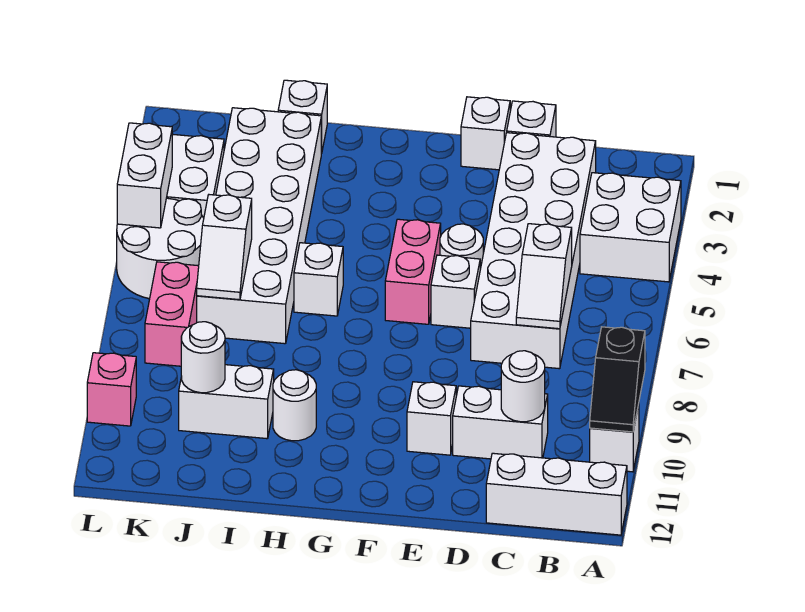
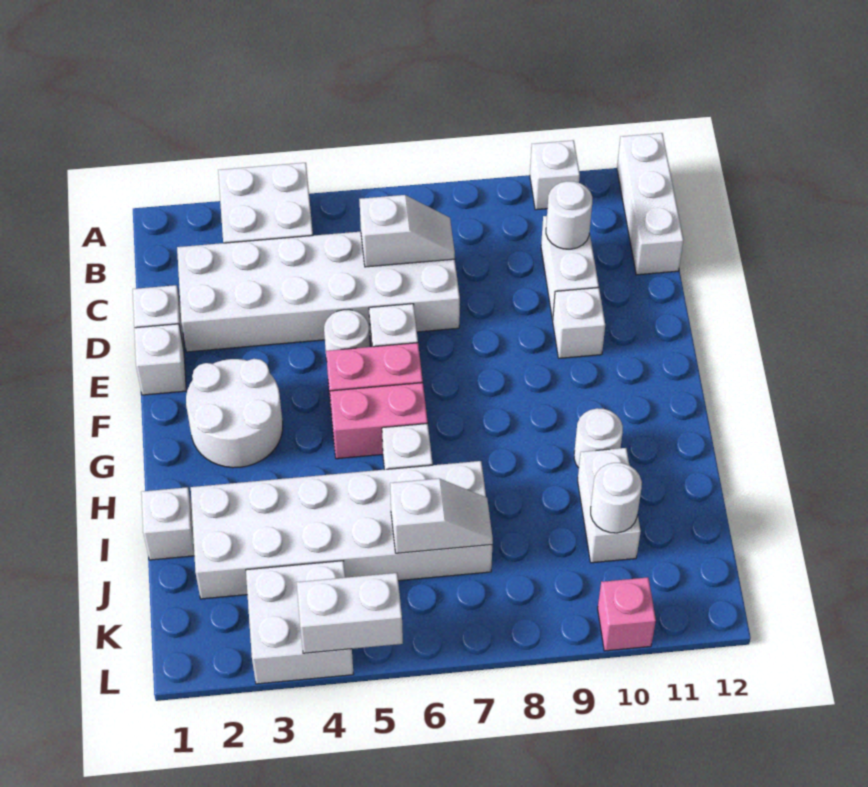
black 1x2 slope [590,327,645,432] -> none
white 2x2 round brick [117,198,204,299] -> white 2x2 round brick moved to [186,359,283,468]
pink 1x2 brick [145,262,199,366] -> pink 1x2 brick moved to [330,383,428,459]

